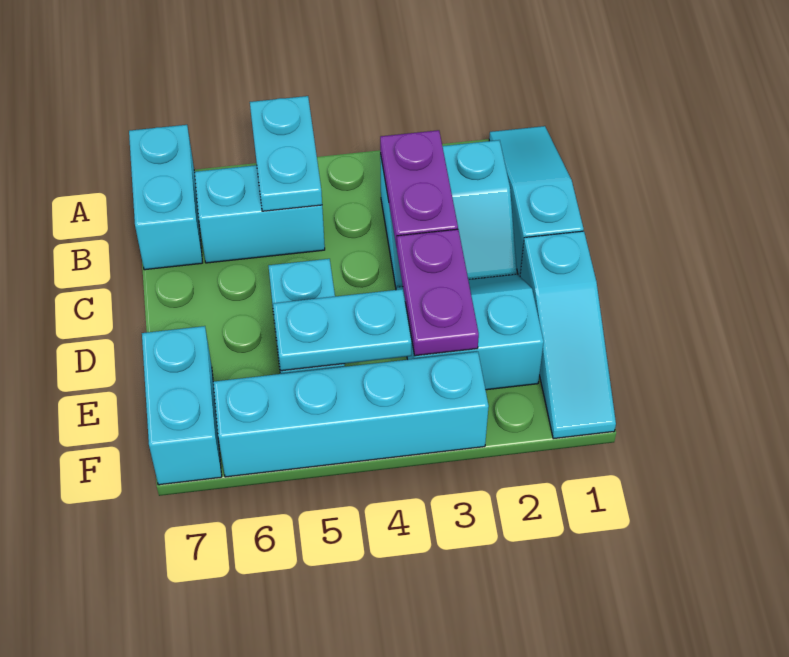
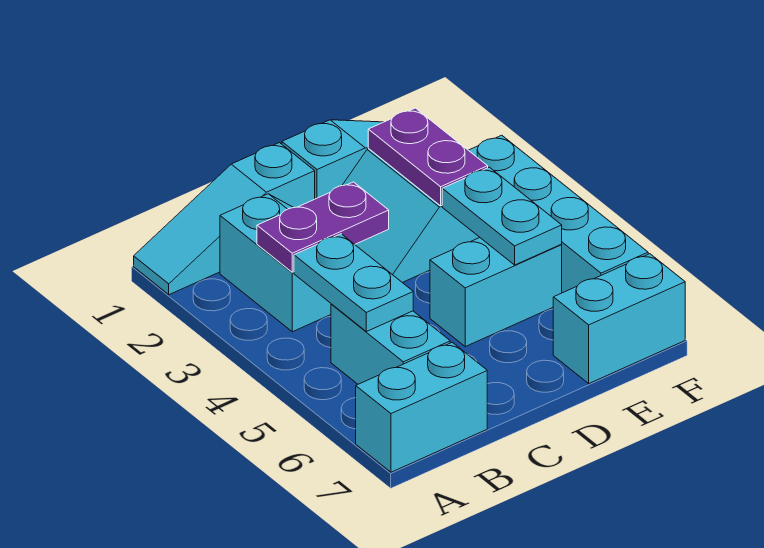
cyan 1x2 plate [250,96,322,211] -> cyan 1x2 plate turned to [294,234,413,332]
purple 1x2 plate [397,229,479,356] -> purple 1x2 plate turned to [368,108,488,206]

